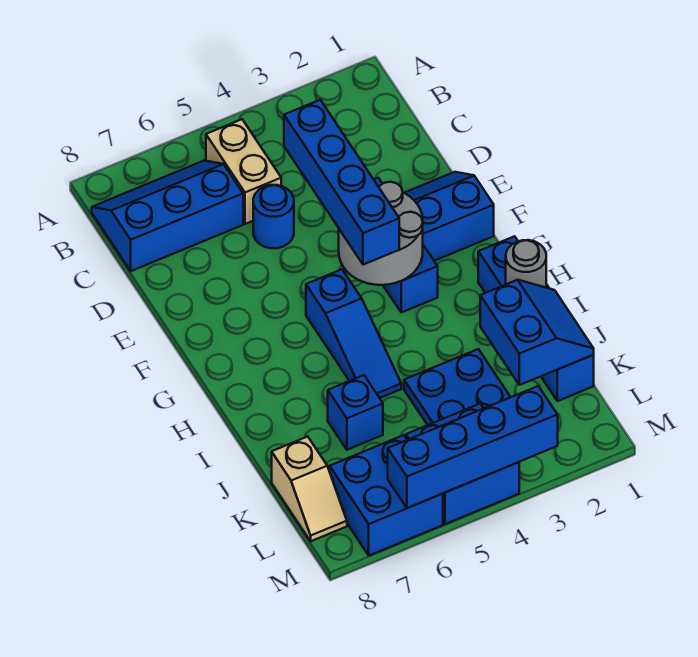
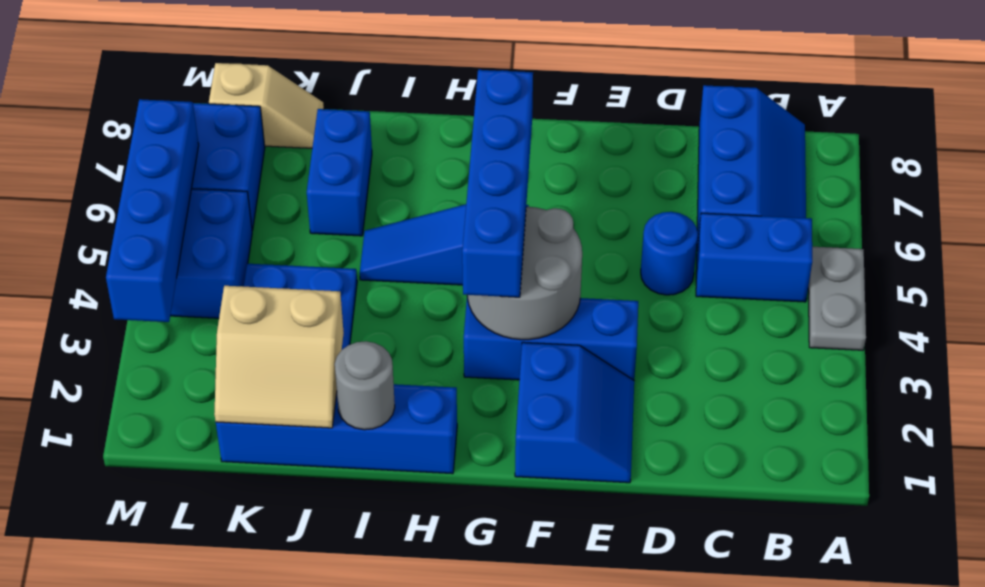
none -> grey 1x2 plate [808,247,866,350]
tan 1x2 brick [206,119,281,224] -> blue 1x2 brick [696,213,812,302]
blue 1x4 brick [284,100,399,265] -> blue 1x4 brick turned to [462,70,533,297]
blue 2x2 slope [480,280,594,385] -> tan 2x2 slope [214,286,344,428]
blue 1x1 brick [328,375,383,450] -> blue 1x2 brick [307,109,372,236]
tan 1x2 slope [272,437,347,541] -> tan 1x2 slope turned to [209,63,324,148]

